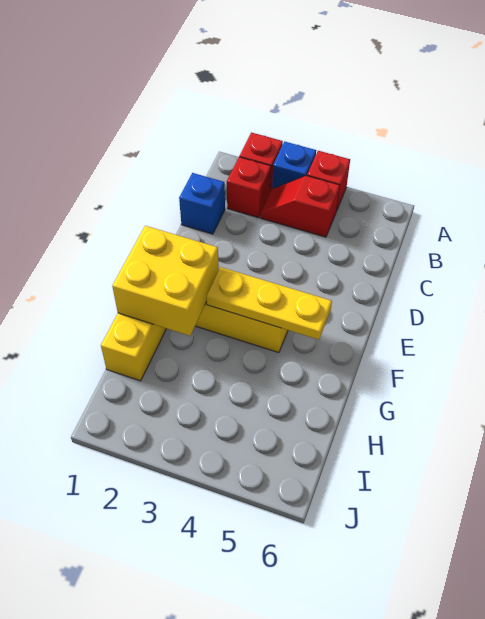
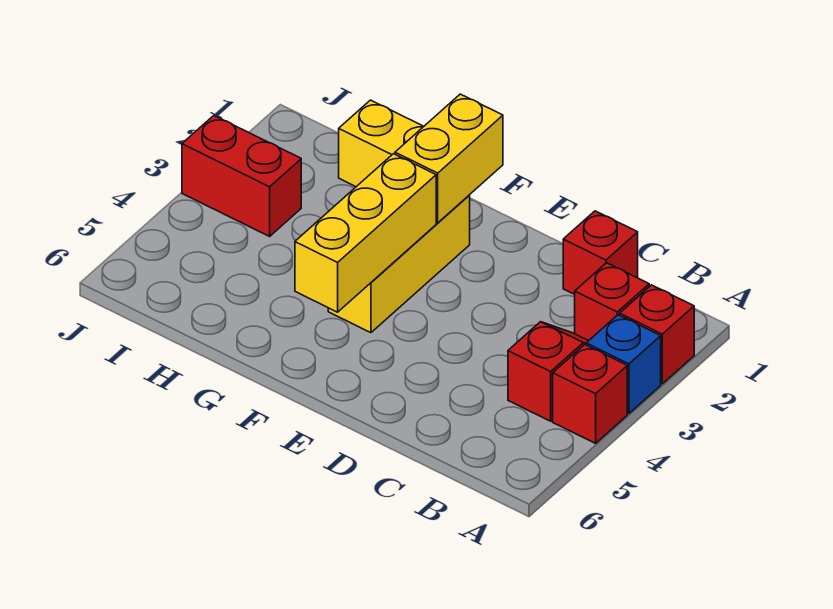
blue 1x1 brick [179,173,225,234] -> red 1x1 brick [563,211,638,294]
yellow 2x2 brick [112,226,219,336] -> yellow 1x2 brick [395,94,503,223]
yellow 1x3 plate [207,267,332,340] -> yellow 1x3 brick [295,154,436,312]
none -> red 1x2 brick [182,116,301,236]

